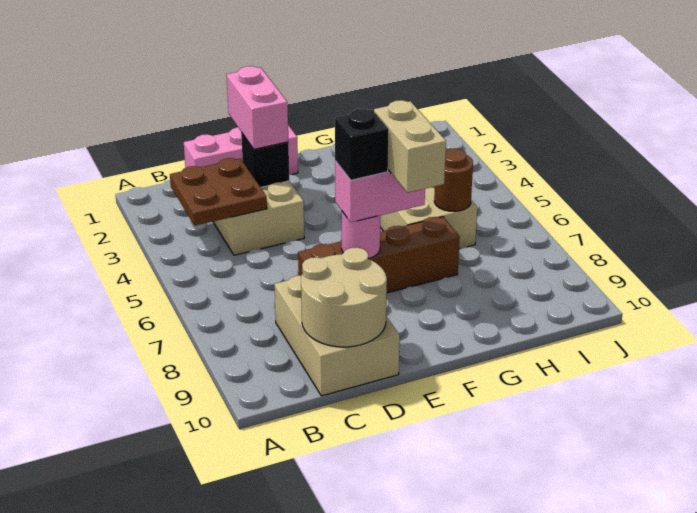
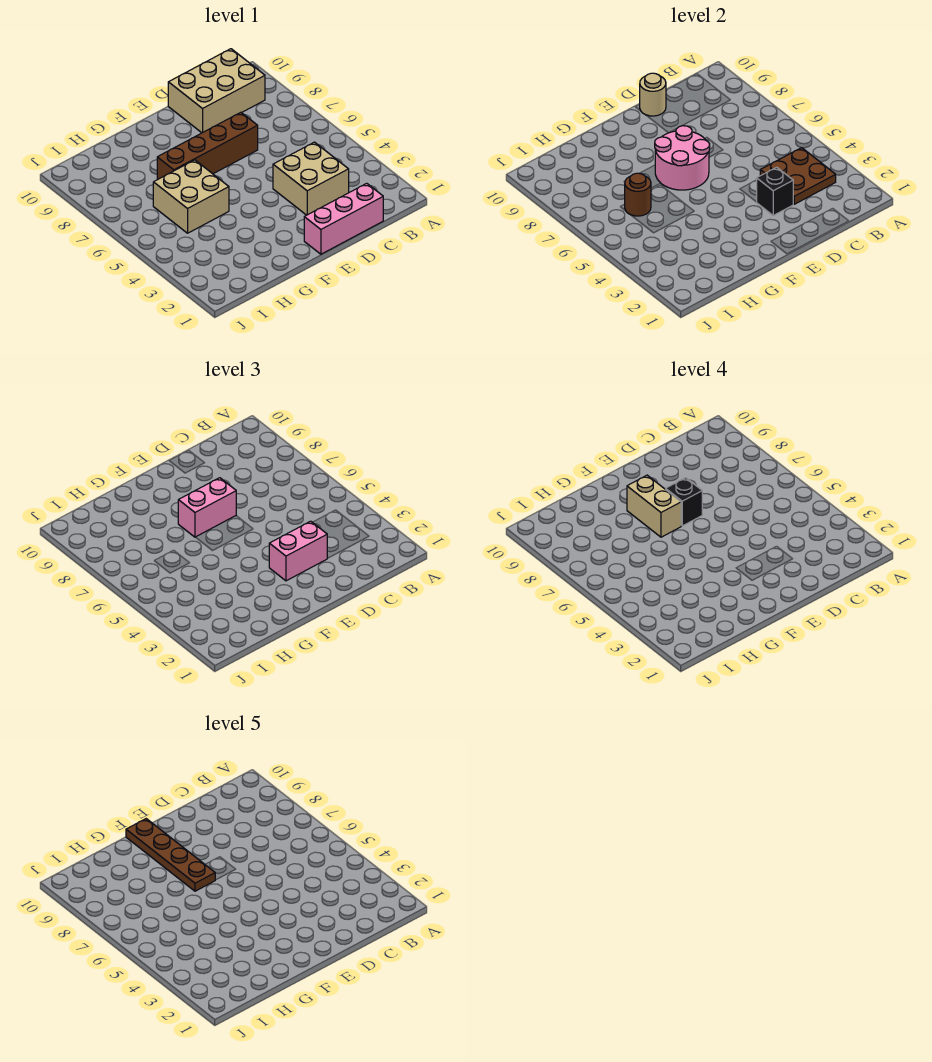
tan 2x3 brick [274,276,400,396] -> tan 2x3 brick turned to [168,49,265,133]
tan 2x2 round brick [301,248,387,347] -> tan 1x1 round brick [640,73,666,116]
pink 1x2 brick [226,66,288,149] -> pink 1x2 brick turned to [269,521,327,581]
pink 1x1 round brick [342,212,381,259] -> pink 2x2 round brick [655,126,710,190]
none -> brown 1x4 plate [126,819,215,891]

